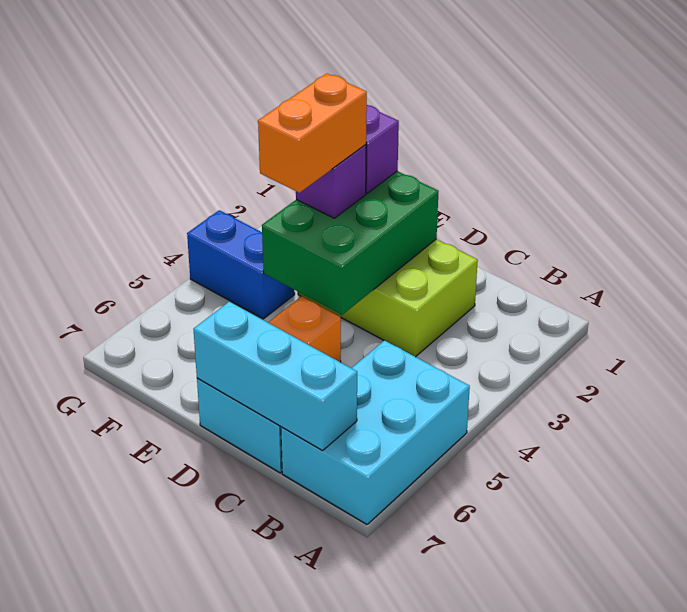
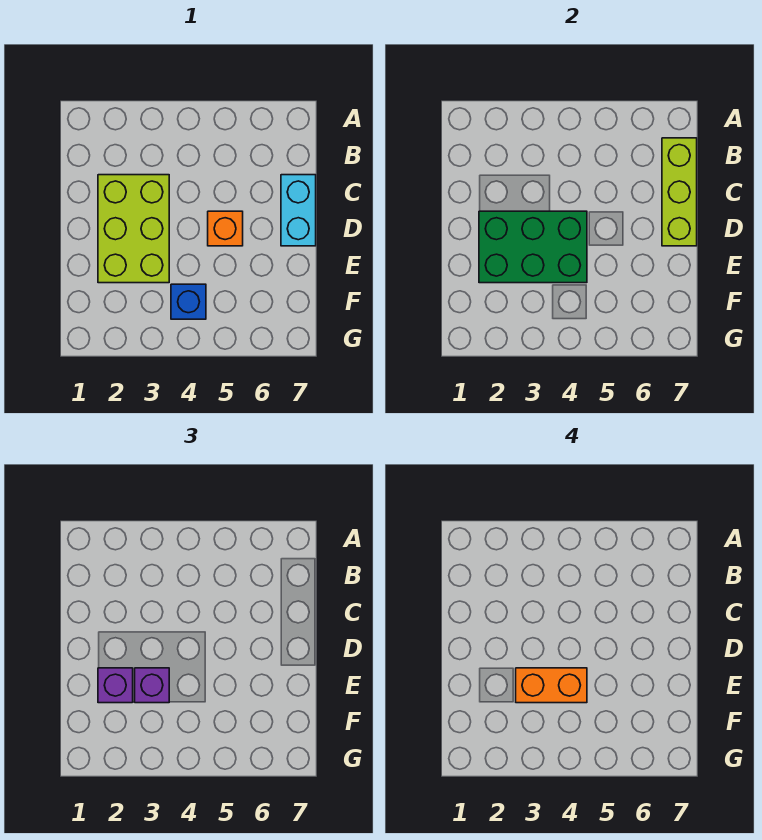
cyan 2x3 brick [281,341,470,524] -> none
cyan 1x3 brick [193,302,357,451] -> lime 1x3 brick [662,138,697,246]
blue 1x2 brick [187,210,295,319] -> blue 1x1 brick [171,284,206,319]

